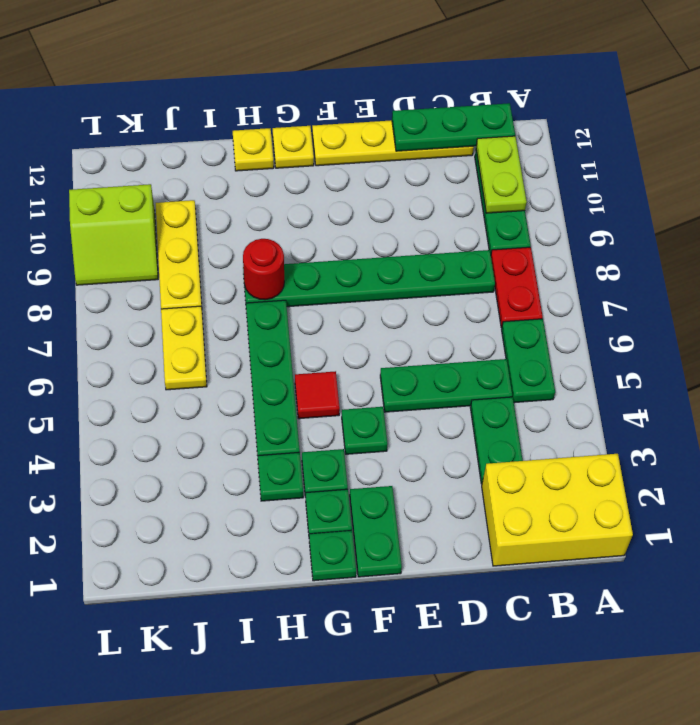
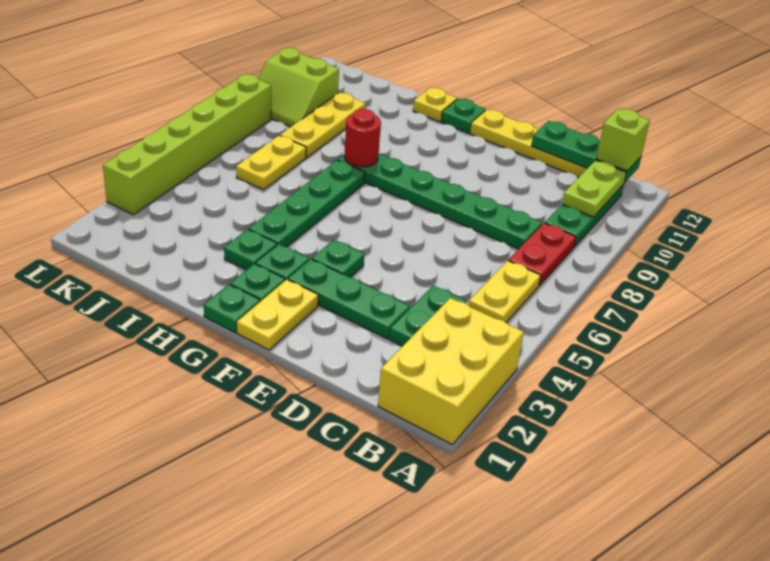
yellow 2x3 brick [482,454,633,566] -> yellow 2x3 brick turned to [378,298,524,445]
green 1x2 plate [502,319,555,403] -> yellow 1x2 plate [469,261,541,322]
none -> lime 1x1 brick [596,109,650,171]
green 1x3 plate [380,359,512,412] -> green 1x3 plate moved to [288,259,410,339]
green 1x2 plate [350,486,402,577] -> yellow 1x2 plate [237,279,318,350]
red 1x1 tile [295,371,340,419] -> none
yellow 1x1 plate [273,126,314,168] -> green 1x1 plate [441,98,486,133]
none -> lime 1x6 brick [103,74,271,215]

